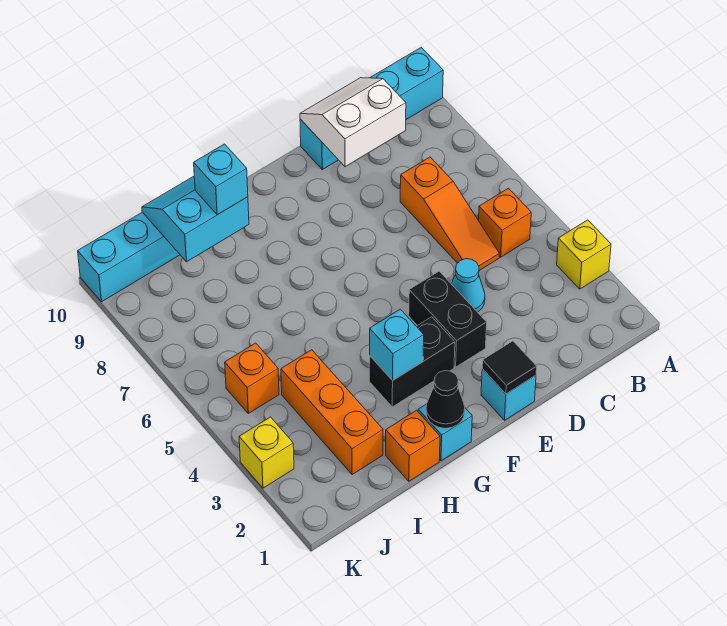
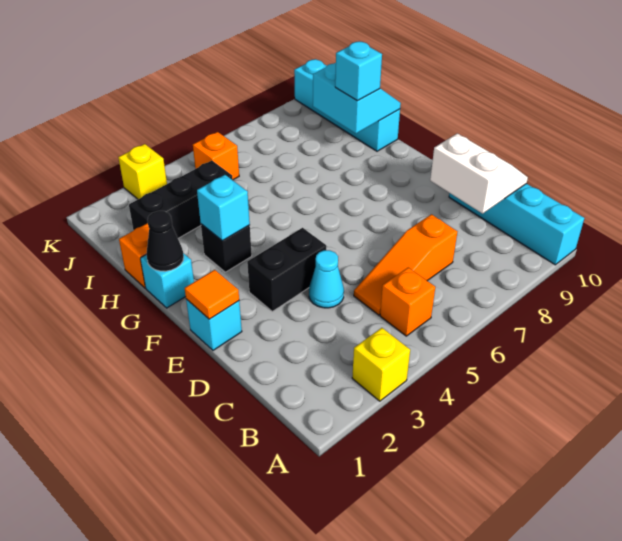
black 1x1 tile [482,341,537,394] -> orange 1x1 tile [185,270,239,319]
black 1x2 brick [369,317,455,407] -> black 1x1 brick [201,224,252,272]
orange 1x3 brick [281,350,383,475] -> black 1x3 brick [129,161,233,238]

